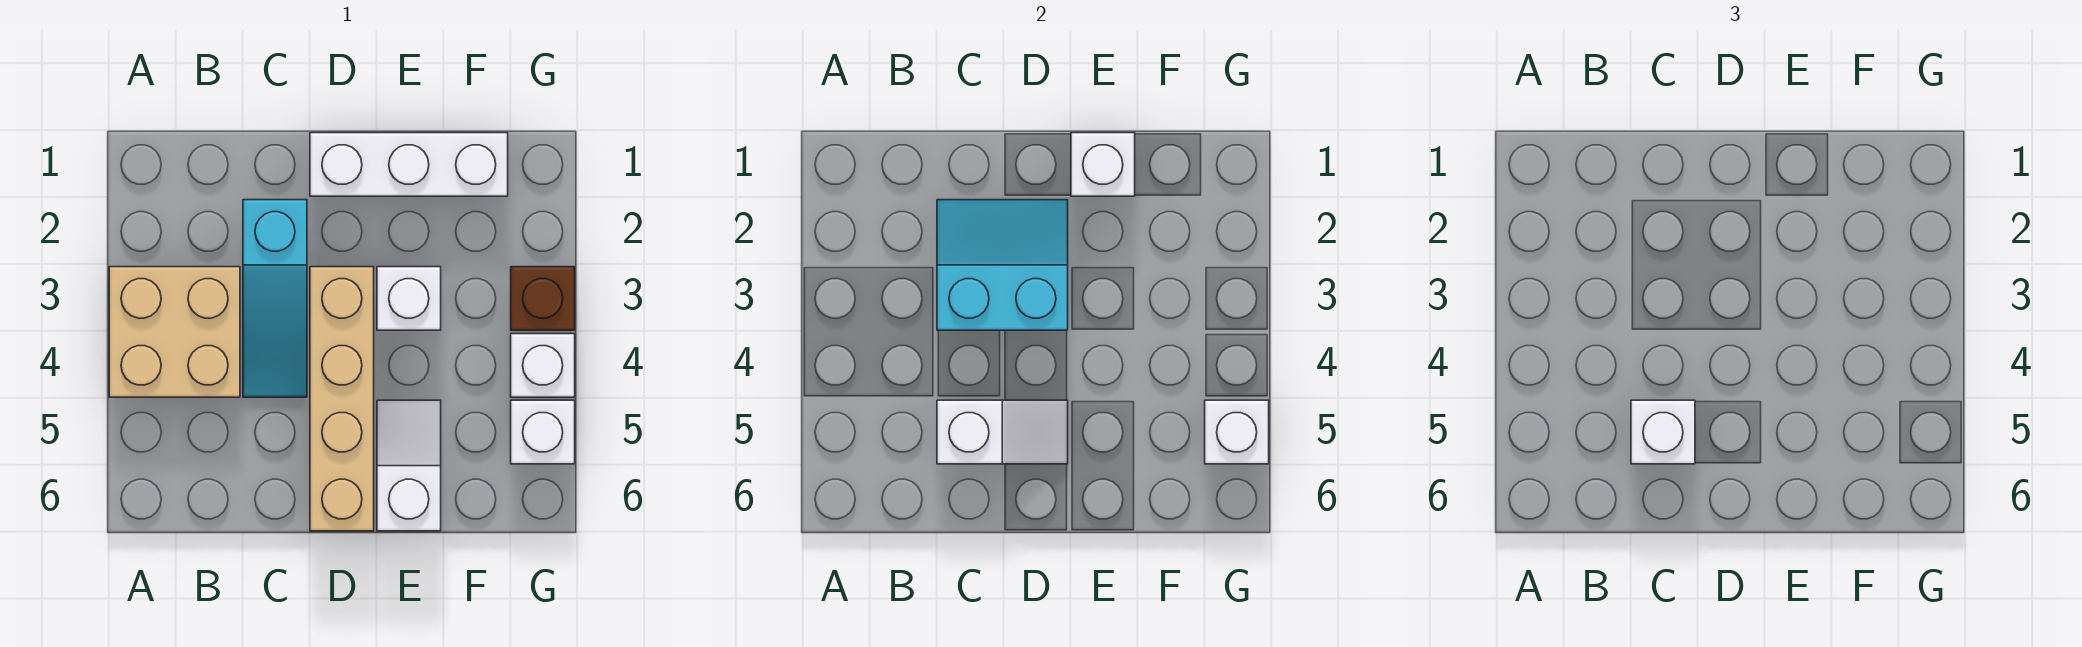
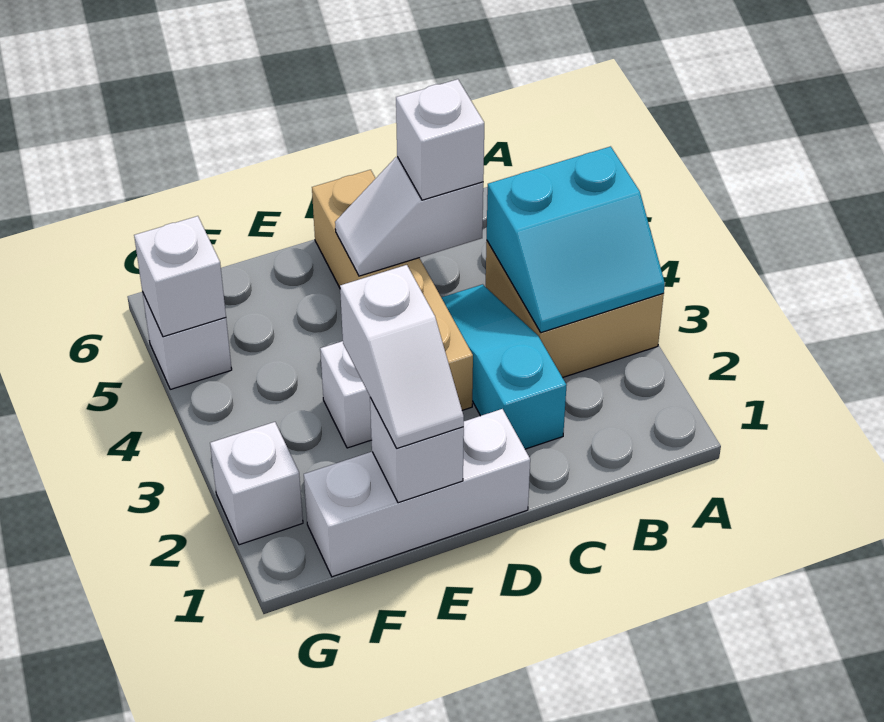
cyan 2x2 slope [937,200,1068,330] -> cyan 2x2 slope moved to [487,146,665,333]
white 1x2 slope [377,400,441,531] -> white 1x2 slope moved to [340,265,464,448]
brown 1x1 brick [511,267,575,330] -> none
white 1x1 brick [511,334,575,397] -> white 1x1 brick moved to [210,422,303,545]

